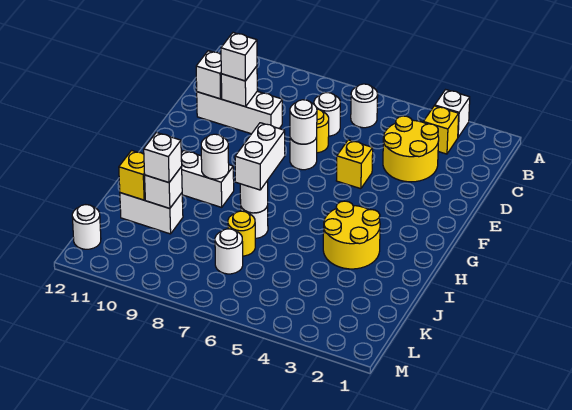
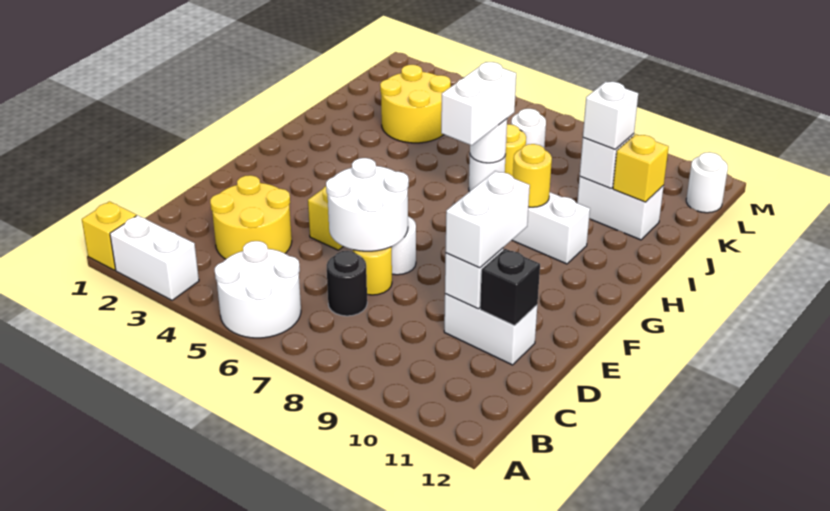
white 1x1 brick [435,90,470,137] -> white 1x2 brick [110,215,199,300]
yellow 1x1 brick [423,106,459,154] -> yellow 1x1 brick moved to [82,201,136,270]
white 1x1 round brick [351,84,378,128] -> white 2x2 round brick [215,241,301,338]
white 1x1 round brick [314,93,340,136] -> black 1x1 round brick [327,251,367,316]
white 1x3 brick [197,91,282,134] -> white 1x2 brick [444,294,537,365]
white 1x1 brick [221,33,257,81] -> white 1x2 brick [446,171,530,268]
white 1x1 brick [196,51,222,99] -> black 1x1 brick [480,249,540,325]
white 1x1 round brick [290,100,317,144] -> white 2x2 round brick [326,158,409,251]
yellow 2x2 round brick [323,201,380,269] -> yellow 2x2 round brick moved to [380,65,451,143]
white 1x1 round brick [201,134,229,179] -> yellow 1x1 round brick [513,144,552,207]

